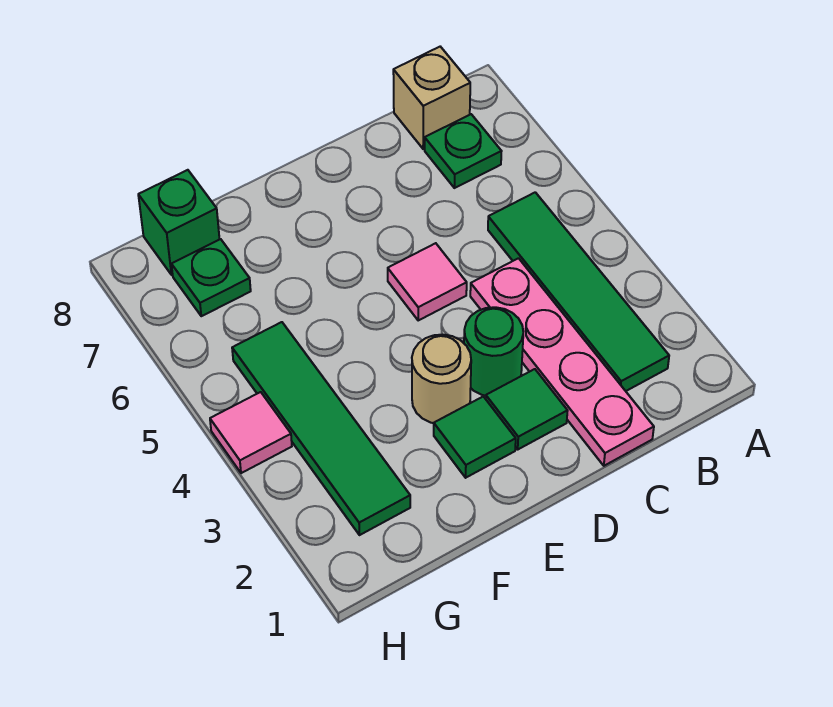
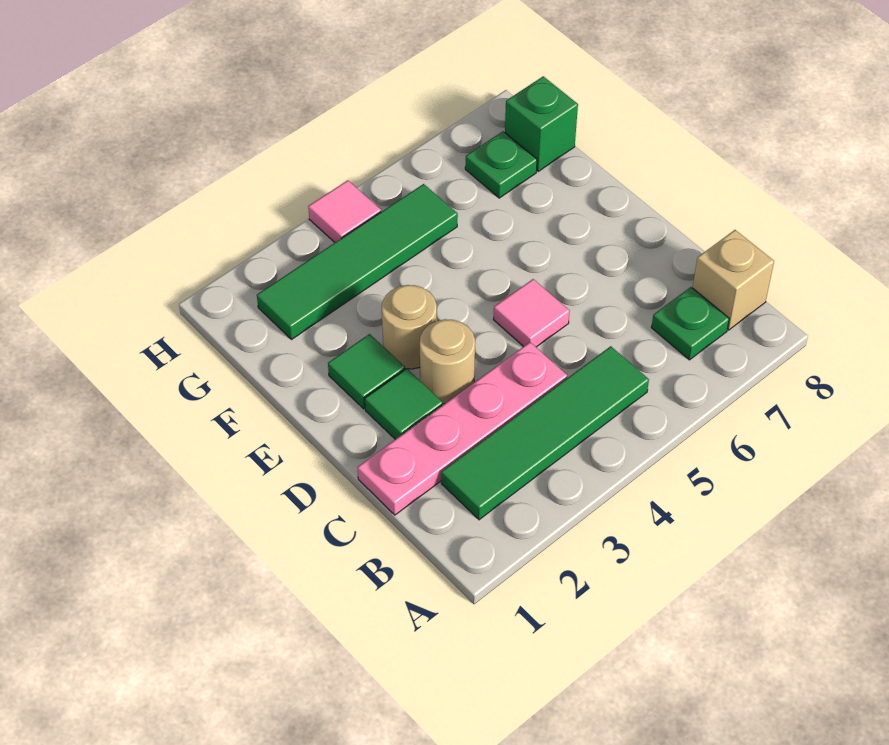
green 1x1 round brick [464,307,523,396] -> tan 1x1 round brick [420,319,475,404]

